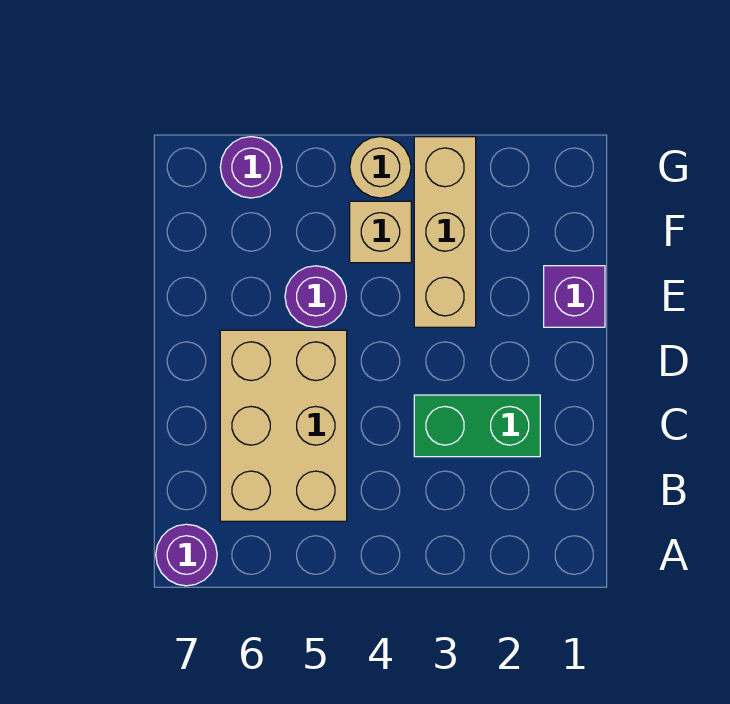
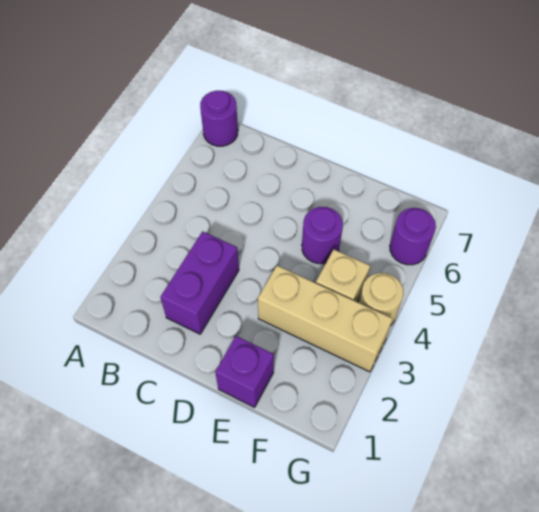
tan 2x3 brick [220,330,347,521] -> none
green 1x2 brick [414,395,540,457] -> purple 1x2 brick [161,231,239,334]

